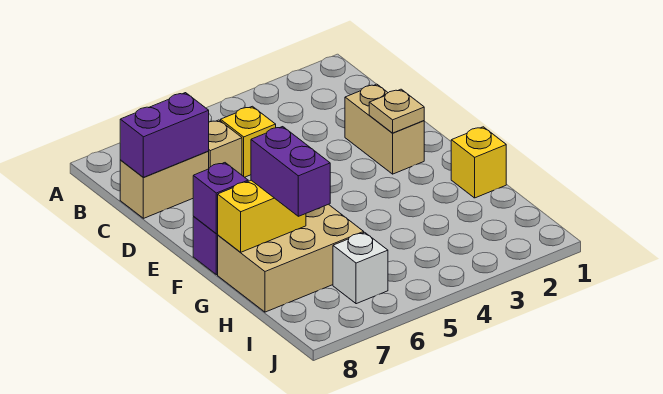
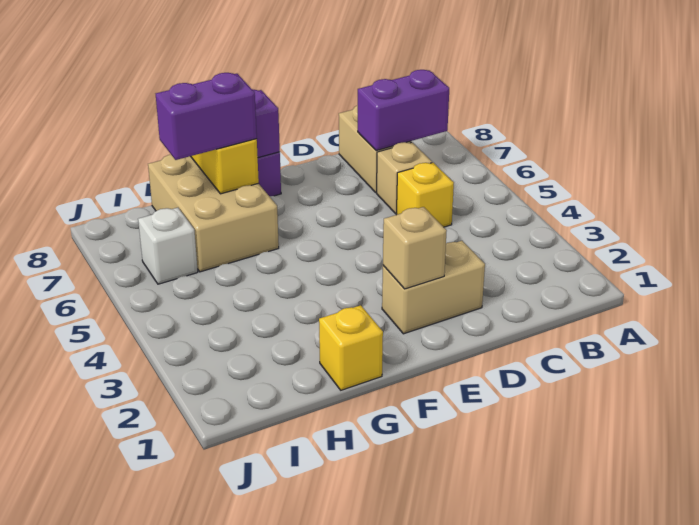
purple 1x2 brick [120,93,209,178] -> purple 1x2 brick turned to [358,70,449,151]
tan 1x1 plate [369,89,424,133] -> tan 1x1 brick [383,207,447,289]

